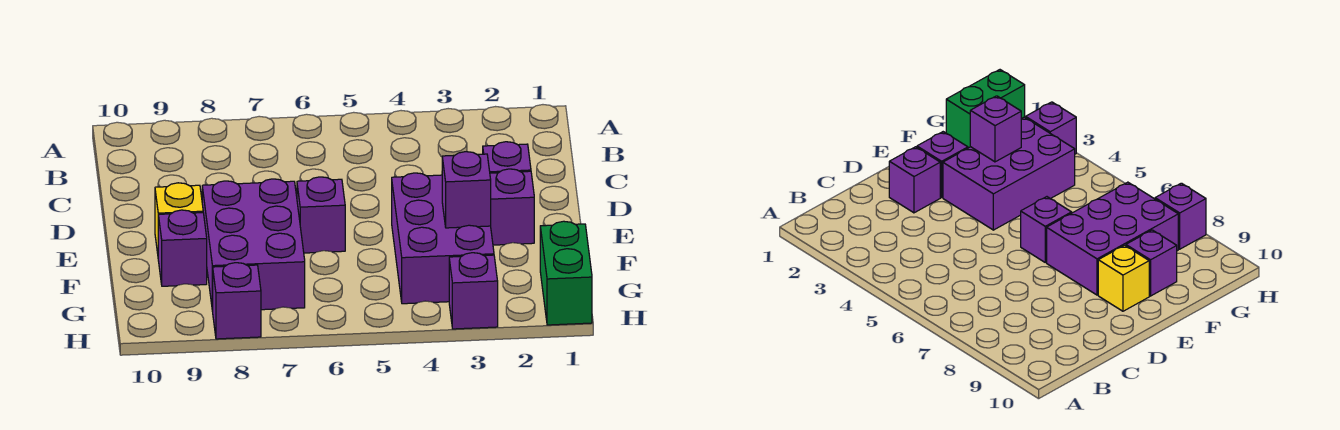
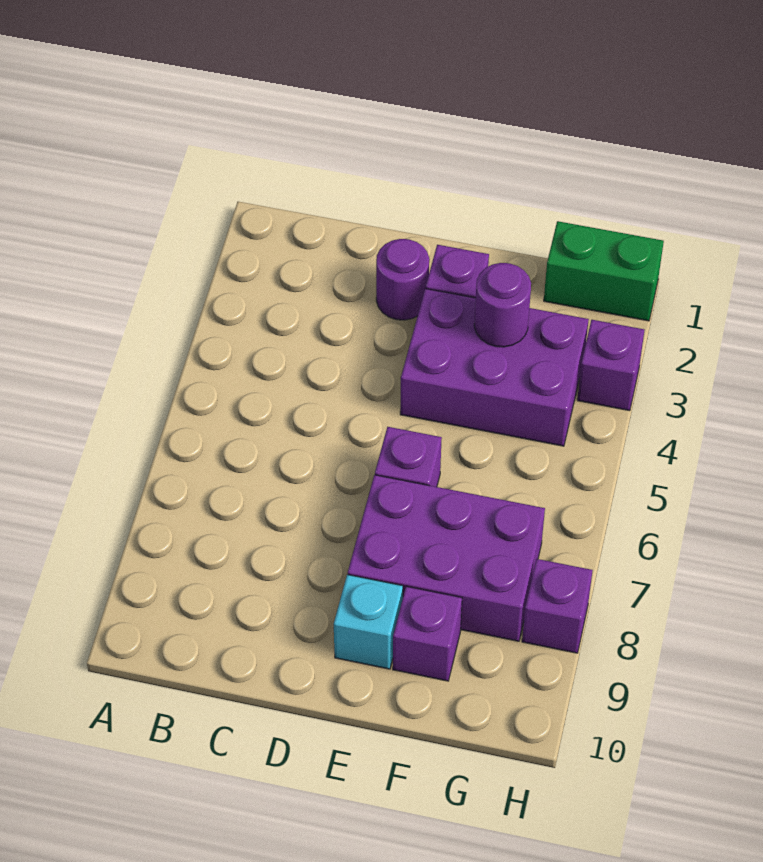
purple 1x1 brick [483,142,531,173] -> purple 1x1 round brick [376,239,429,320]
yellow 1x1 brick [155,183,203,253] -> cyan 1x1 brick [334,575,403,669]
purple 1x1 brick [442,152,491,228] -> purple 1x1 round brick [474,263,531,347]

